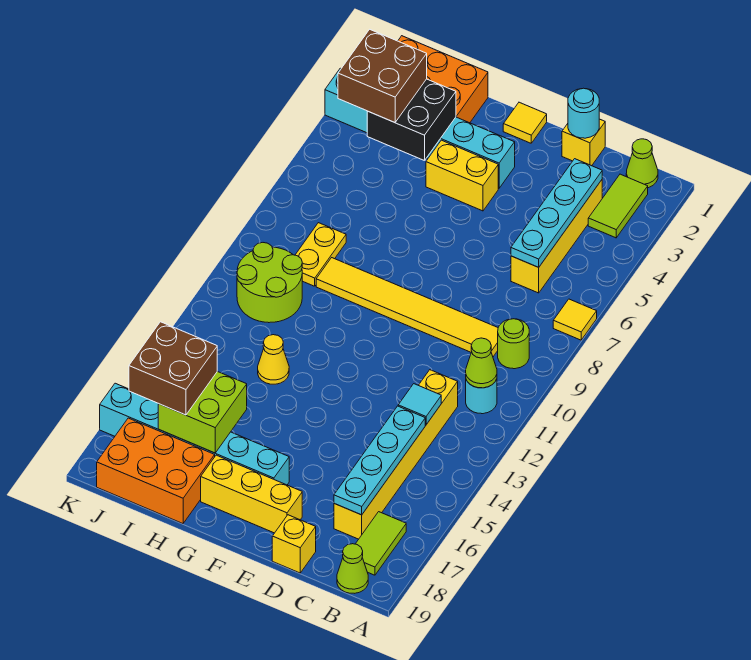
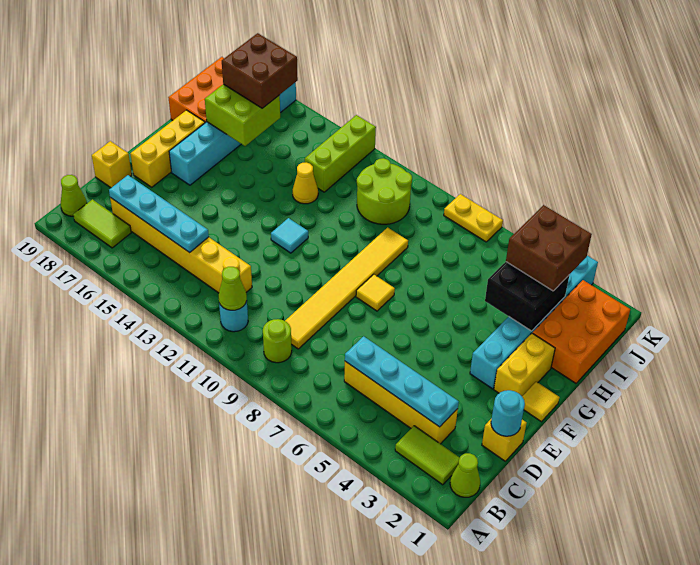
yellow 1x1 tile [553,299,597,340] -> yellow 1x1 tile moved to [356,274,395,311]
cyan 1x1 tile [398,384,441,425] -> cyan 1x1 tile moved to [271,218,308,253]
yellow 1x2 brick [426,140,498,211] -> yellow 1x2 brick moved to [494,333,555,396]
yellow 1x2 plate [295,223,346,286] -> yellow 1x2 plate moved to [444,194,503,242]
none -> lime 1x3 brick [305,115,376,192]

